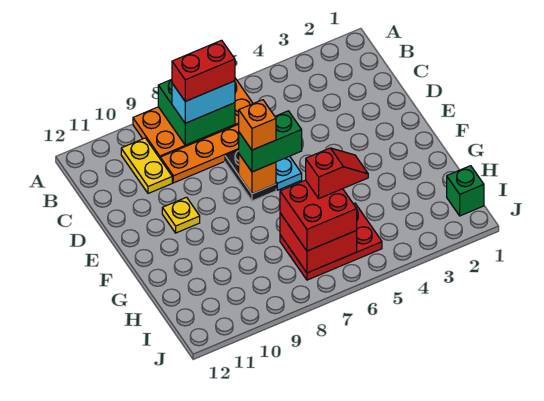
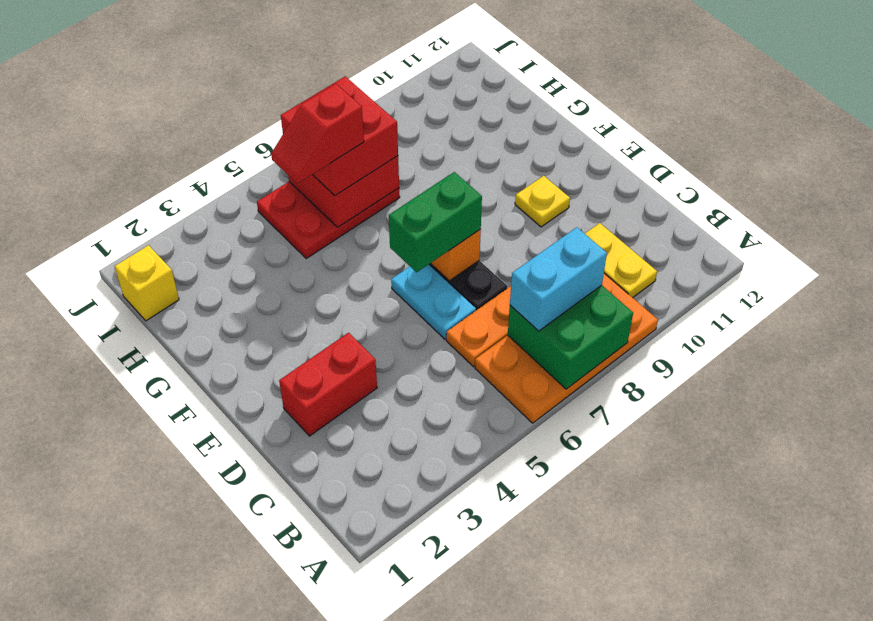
red 1x2 brick [172,40,235,101] -> red 1x2 brick moved to [279,333,377,436]
orange 1x1 brick [239,100,276,150] -> none
green 1x1 brick [447,166,484,216] -> yellow 1x1 brick [114,245,179,321]

